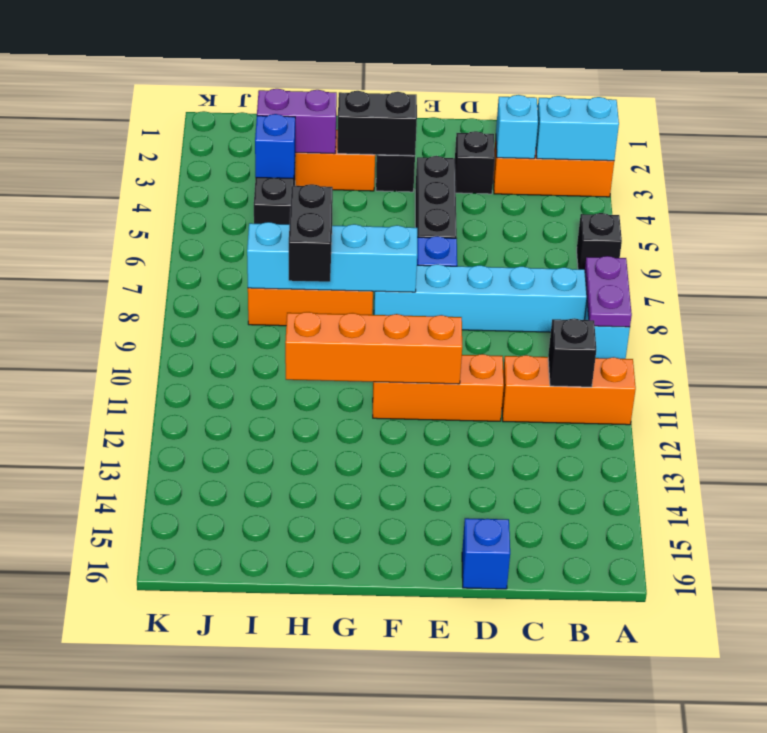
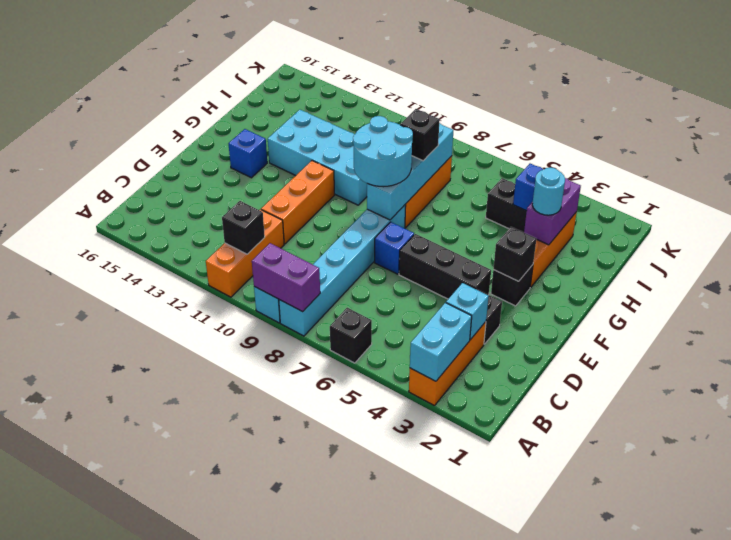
purple 1x2 plate [585,256,632,327] -> purple 1x2 brick [252,243,320,312]
blue 1x1 brick [462,518,510,589] -> blue 1x1 brick moved to [228,129,267,178]
orange 1x4 brick [285,312,462,384] -> none
black 1x2 brick [337,91,417,156] -> black 1x1 brick [493,227,536,281]
none -> cyan 2x2 round brick [353,116,413,187]
none -> cyan 2x4 brick [268,110,367,205]
none -> cyan 1x1 round brick [532,168,565,215]
black 1x2 brick [289,184,333,282] -> black 1x1 brick [400,109,440,161]

